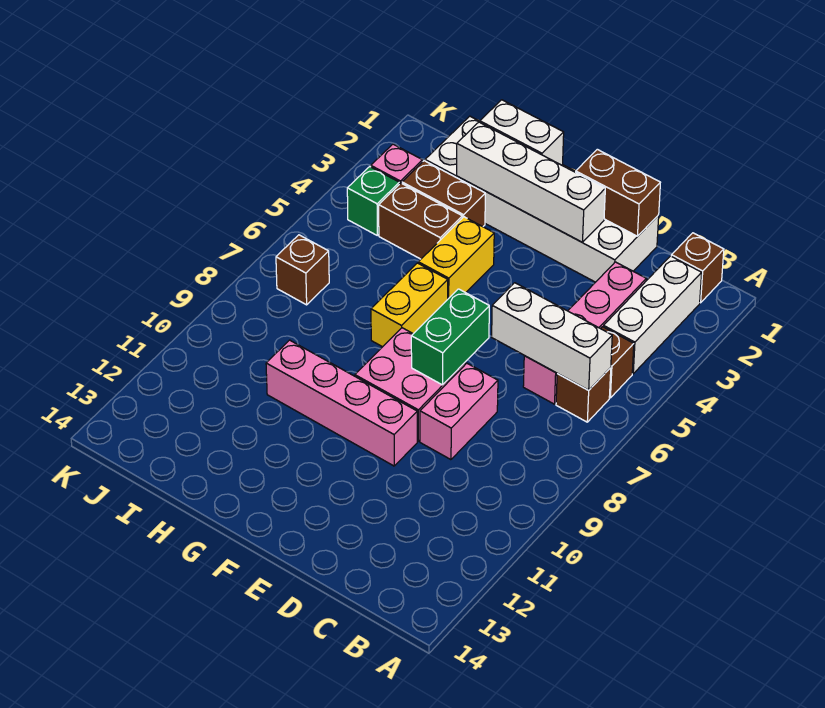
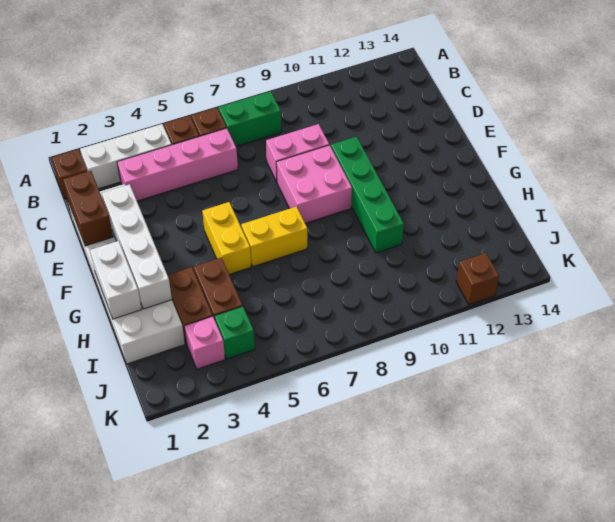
white 1x3 brick [492,283,612,390] -> none
green 1x2 brick [411,289,489,385] -> green 1x2 brick moved to [219,91,281,146]
pink 1x4 brick [266,340,417,466] -> green 1x4 brick [331,137,404,253]
yellow 1x2 brick [418,217,494,299] -> yellow 1x2 brick turned to [202,202,251,274]
brown 1x1 brick [276,235,329,305] -> brown 1x1 brick moved to [456,253,499,305]

